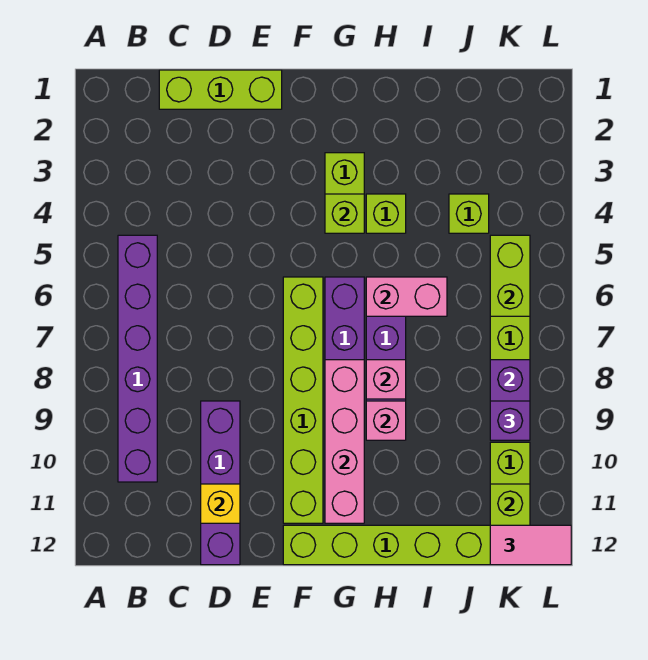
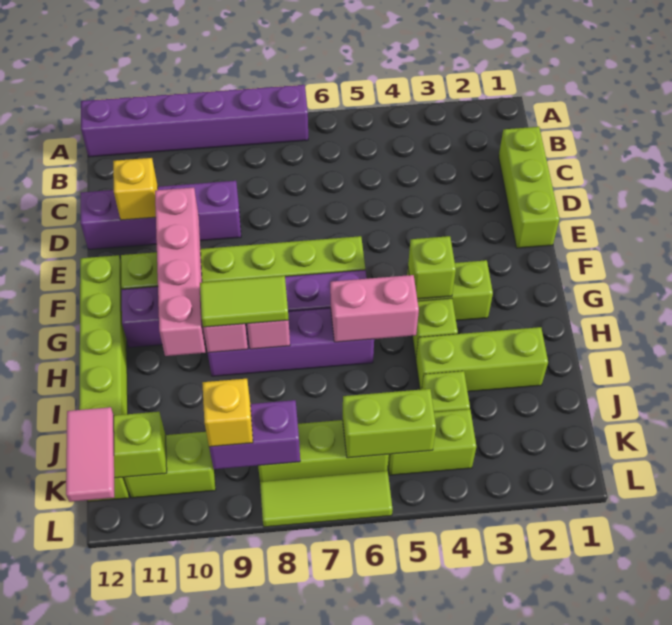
purple 1x6 brick [118,235,157,482] -> purple 1x6 brick moved to [81,85,308,157]
pink 1x4 brick [325,360,364,523] -> pink 1x4 brick turned to [155,188,205,356]
pink 1x2 brick [366,277,447,316] -> pink 1x2 brick turned to [330,275,419,342]
none -> lime 1x2 tile [200,276,289,327]
none -> lime 1x3 brick [416,327,548,392]
none -> lime 1x2 brick [388,409,476,475]
purple 1x1 brick [490,401,530,440] -> yellow 1x1 brick [202,379,253,447]
none -> lime 1x3 tile [260,471,392,527]

